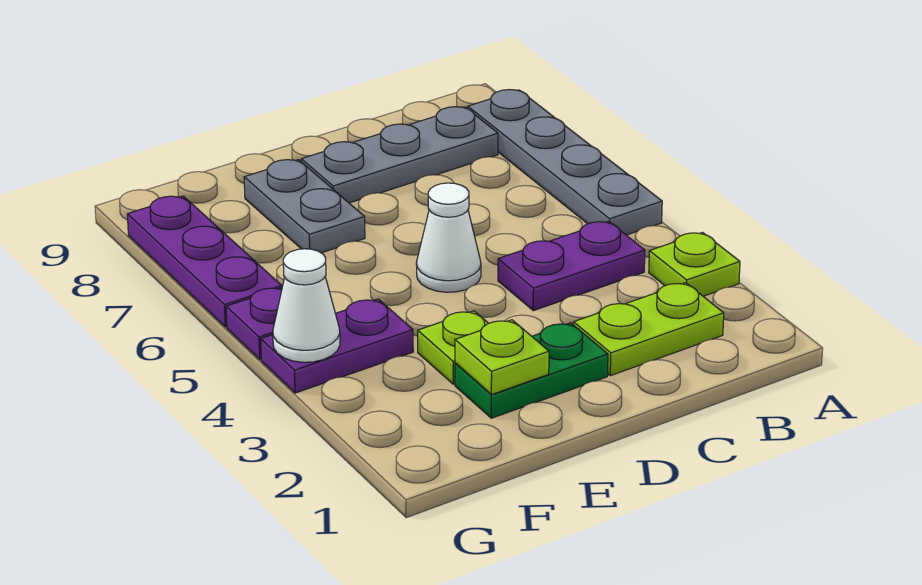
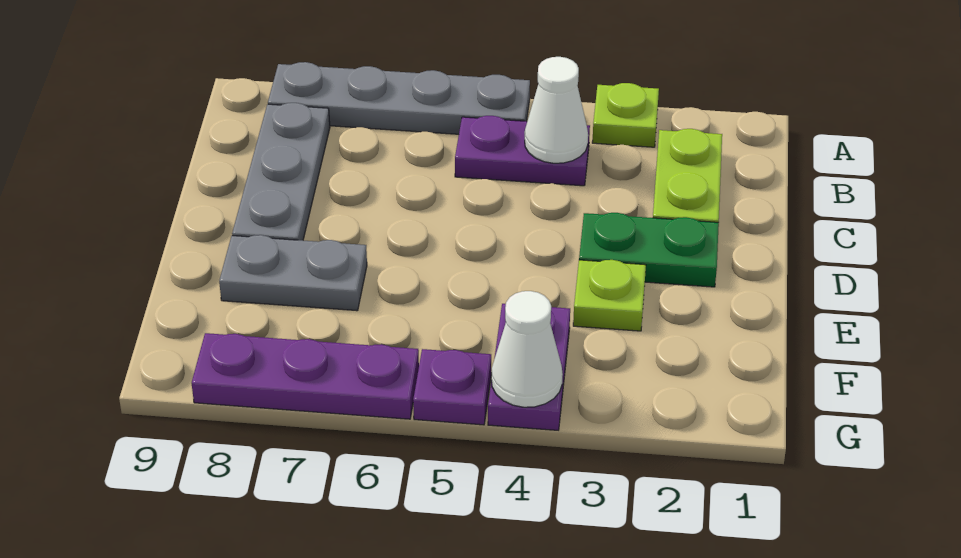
purple 1x2 plate [498,221,645,311] -> purple 1x2 plate turned to [455,116,590,186]
green 1x2 plate [455,323,608,418] -> green 1x2 plate turned to [579,213,719,287]
white 1x1 cone [416,183,481,292] -> white 1x1 cone moved to [525,57,588,163]
lime 1x1 plate [455,320,549,395] -> none

